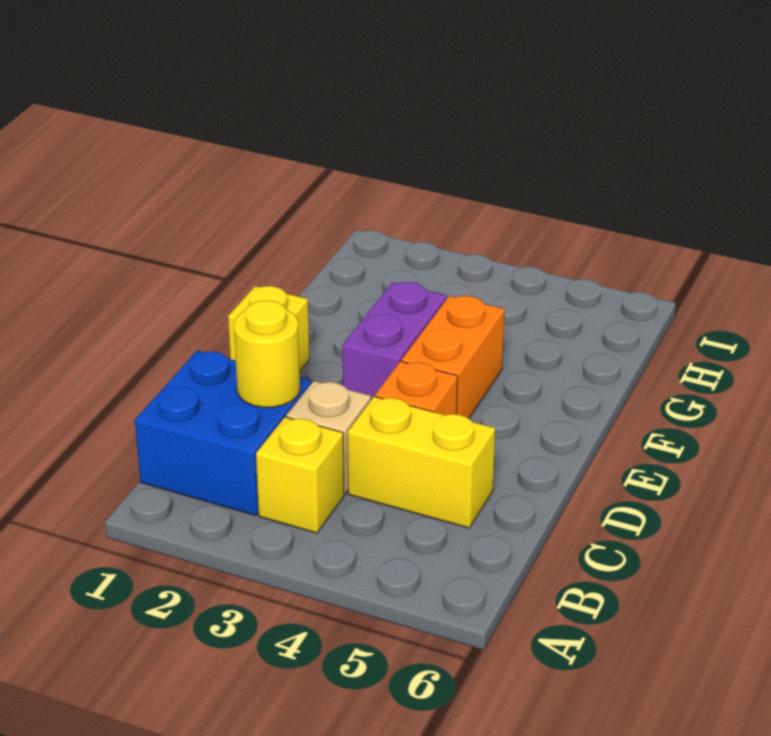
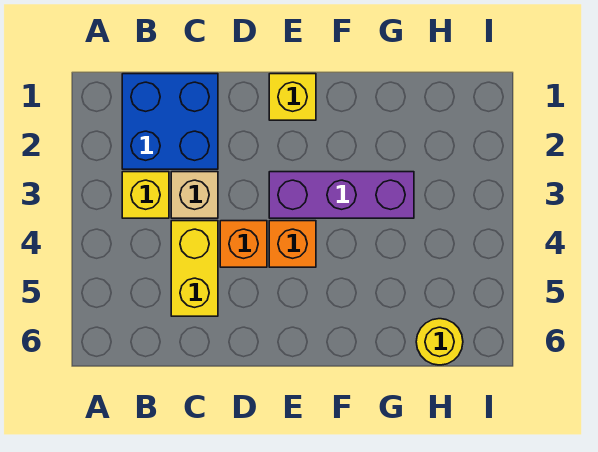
yellow 1x1 round brick [234,300,300,408] -> yellow 1x1 round brick moved to [416,319,463,365]
purple 1x2 brick [342,282,447,400] -> purple 1x3 brick [269,172,414,218]
orange 1x2 brick [401,296,504,419] -> orange 1x1 brick [269,221,316,267]

